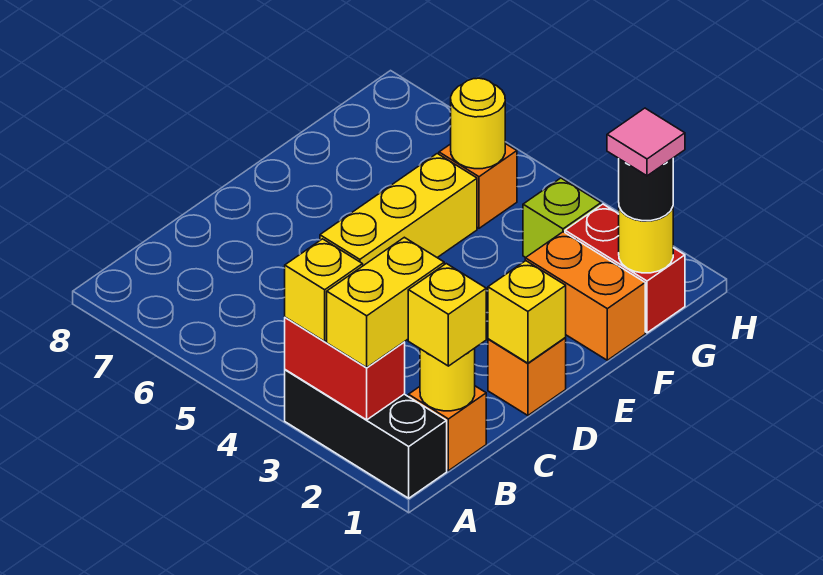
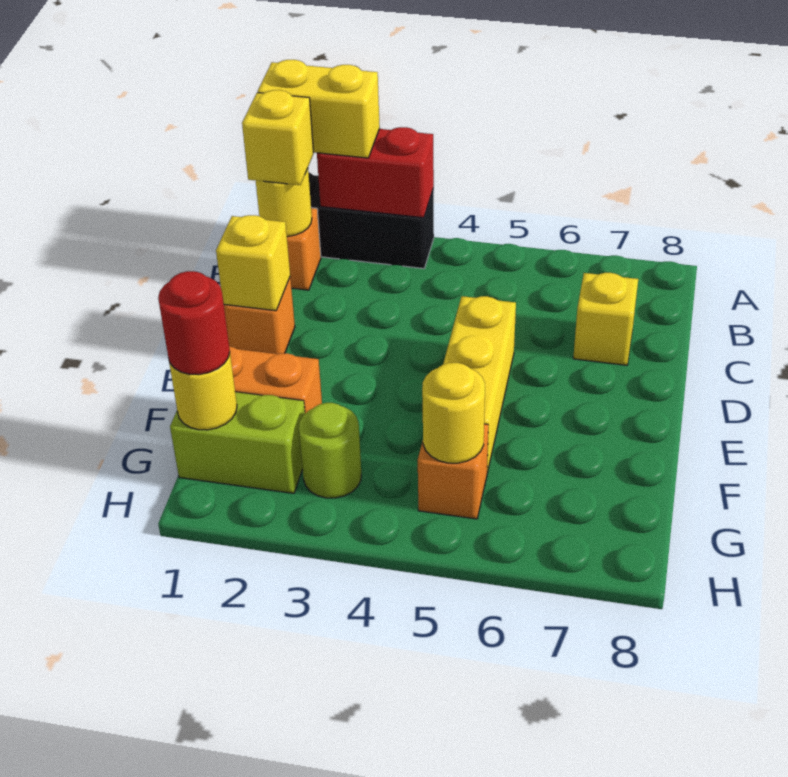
yellow 1x2 brick [327,237,444,367] -> yellow 1x2 brick turned to [258,60,380,158]
yellow 1x1 brick [285,239,363,341] -> yellow 1x1 brick moved to [573,273,638,365]
red 1x2 brick [565,204,685,333] -> lime 1x2 brick [170,392,305,493]
black 1x1 round brick [619,158,673,221] -> red 1x1 round brick [158,271,230,375]
pink 1x1 tile [607,108,685,176] -> none
lime 1x1 brick [523,178,601,258] -> lime 1x1 round brick [299,403,361,498]

